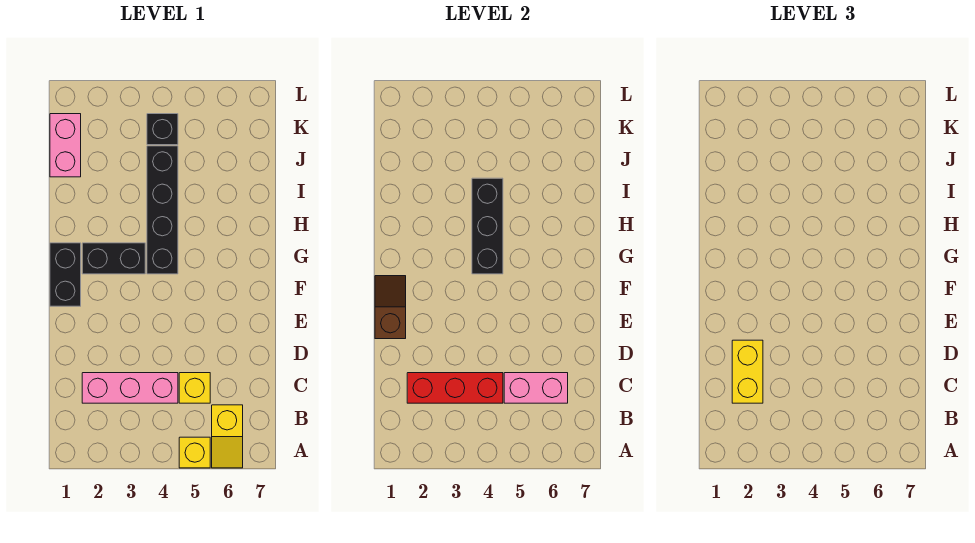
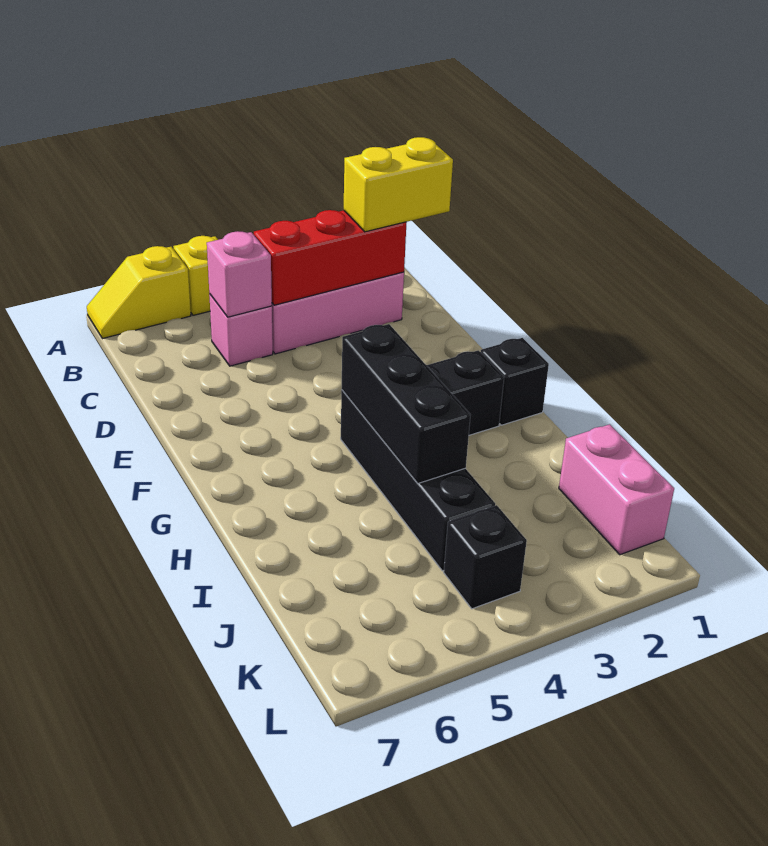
yellow 1x2 slope [212,405,243,468] -> yellow 1x2 slope turned to [87,246,191,339]
yellow 1x2 brick [732,340,763,403] -> yellow 1x2 brick turned to [344,137,453,232]
yellow 1x1 brick [179,373,210,403] -> pink 1x1 brick [209,294,273,366]
pink 1x2 brick [504,373,568,403] -> pink 1x1 brick [207,231,272,317]
brown 1x2 slope [375,276,406,339] -> none
black 1x2 brick [50,243,81,306] -> black 1x1 brick [481,338,549,425]

